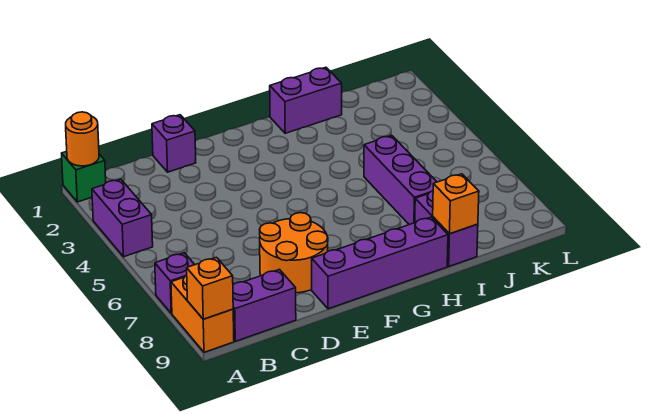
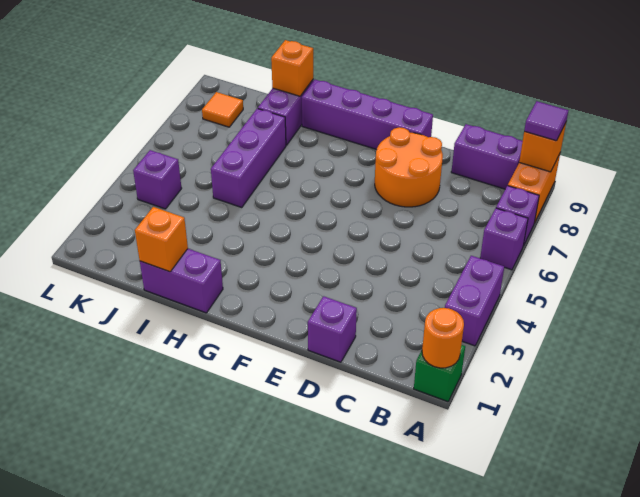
none -> purple 1x1 brick [480,208,528,270]
none -> purple 1x1 tile [524,101,569,141]
none -> orange 1x1 brick [135,207,188,272]
none -> purple 1x1 brick [133,150,182,209]
none -> orange 1x1 tile [202,92,243,127]

